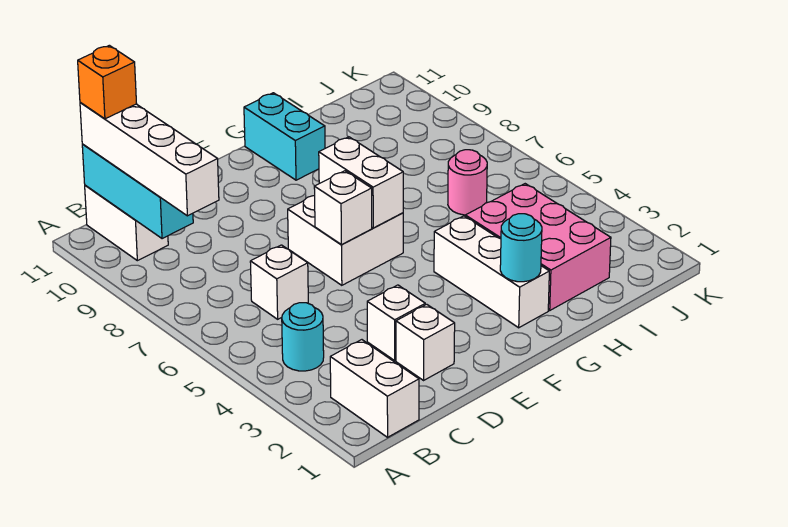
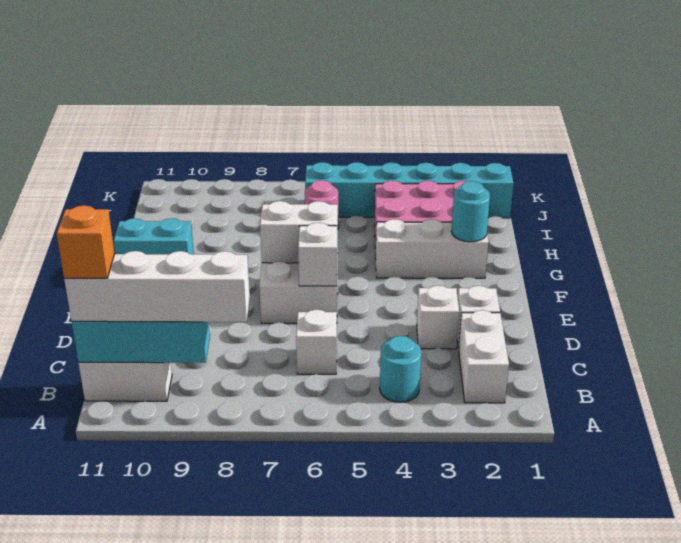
white 1x2 brick [330,340,419,437] -> white 1x2 brick turned to [458,310,509,403]
none -> cyan 1x6 brick [305,162,514,218]

